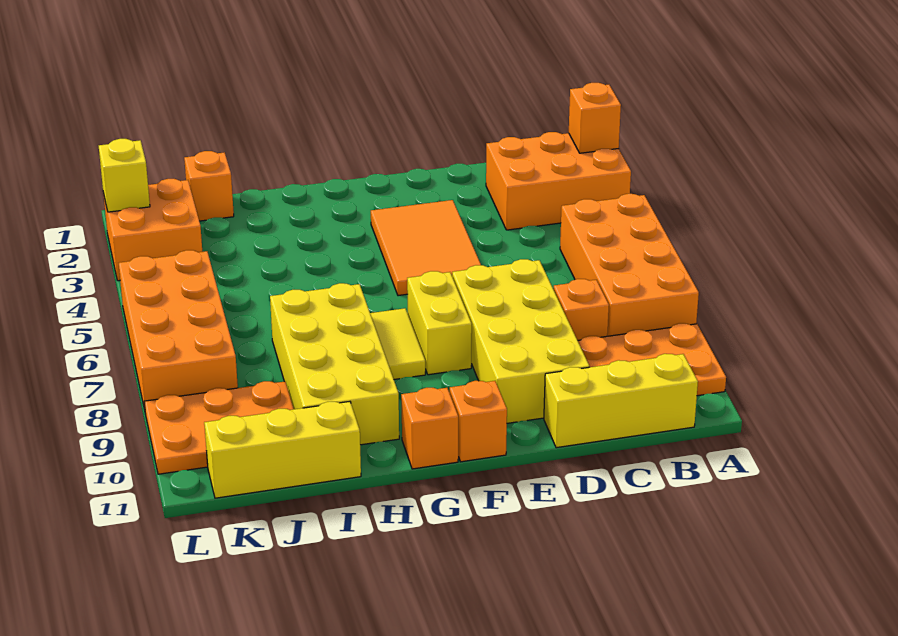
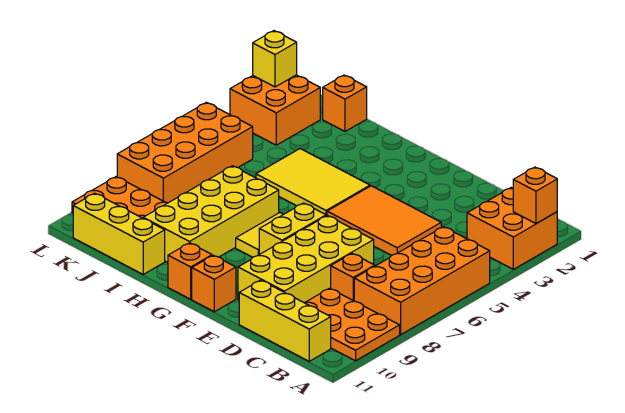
orange 2x3 brick [486,132,631,230] -> orange 2x2 brick [467,188,557,269]
orange 2x3 tile [371,200,481,296] -> orange 2x3 tile turned to [327,186,441,255]
none -> yellow 2x3 tile [256,149,370,216]

